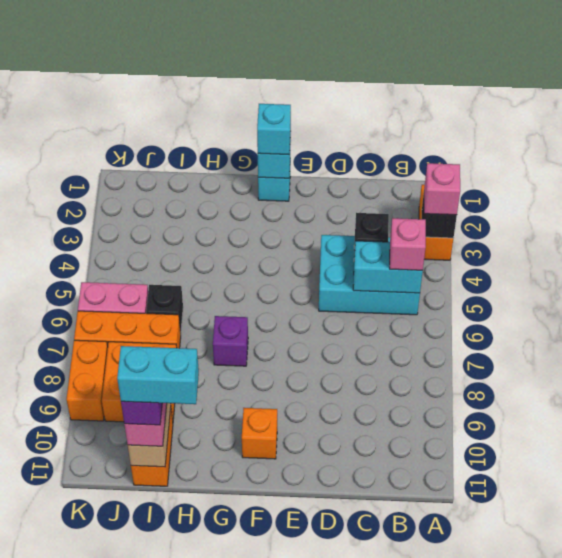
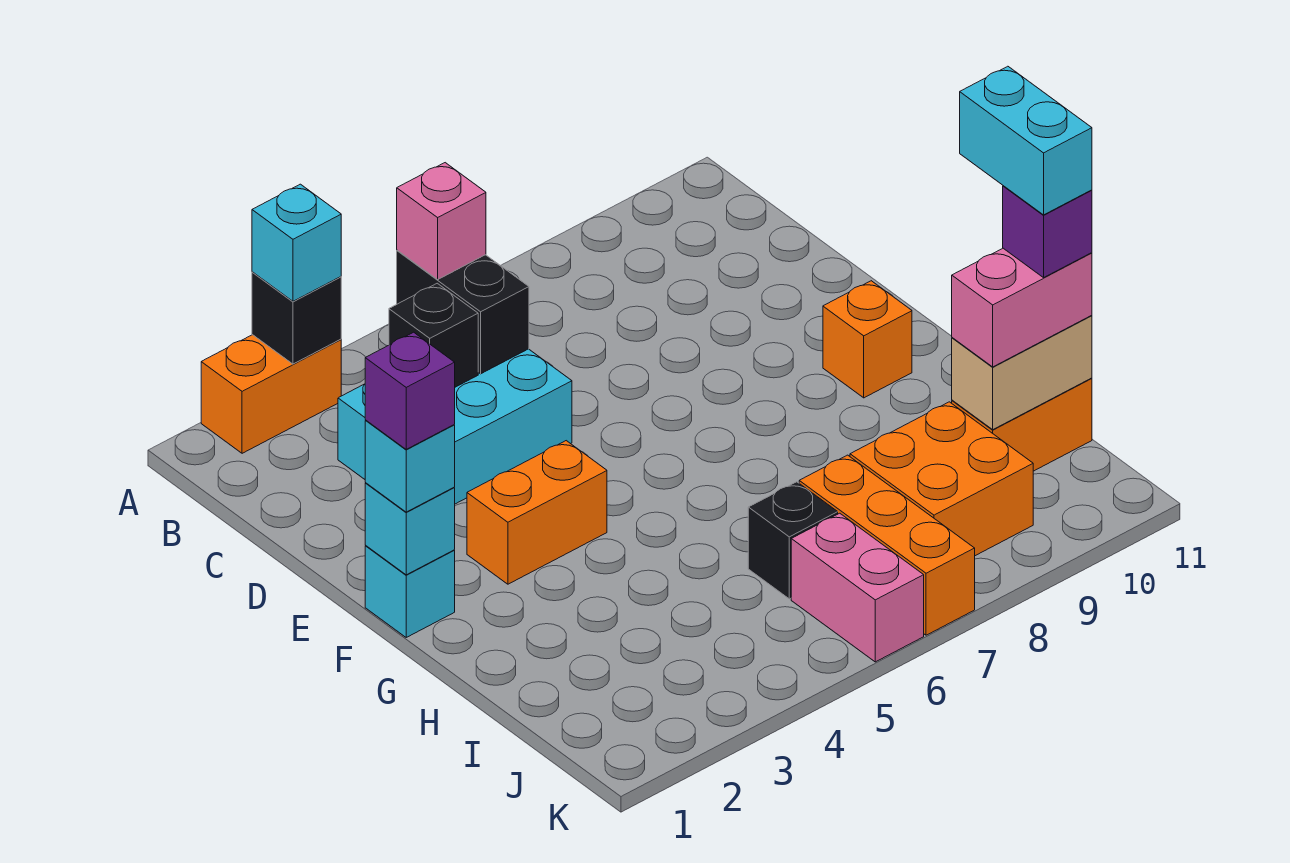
pink 1x1 brick [424,163,460,215] -> cyan 1x1 brick [252,184,341,301]
cyan 2x3 brick [319,235,420,315] -> cyan 2x3 brick turned to [338,349,572,504]
cyan 1x2 brick [353,241,423,293] -> black 1x2 brick [397,250,529,374]
purple 1x1 brick [213,316,248,366] -> purple 1x1 brick moved to [365,332,455,449]
orange 1x2 brick [66,340,108,421] -> orange 1x2 brick moved to [467,441,607,584]

